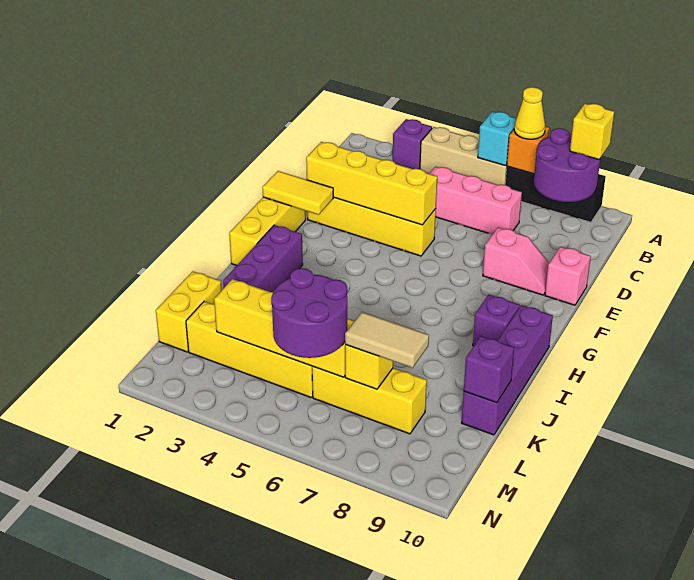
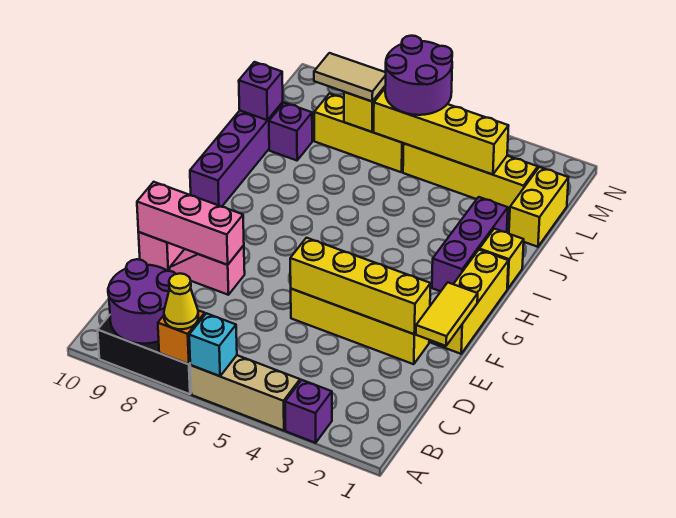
yellow 1x1 brick [570,104,614,159] -> yellow 1x1 brick moved to [479,229,524,289]
pink 1x3 brick [429,167,522,235] -> pink 1x3 brick moved to [137,182,244,265]
yellow 1x2 tile [262,171,334,215] -> yellow 1x2 tile turned to [416,283,478,346]
purple 1x1 brick [473,295,520,346] -> purple 1x1 brick moved to [269,103,312,160]

